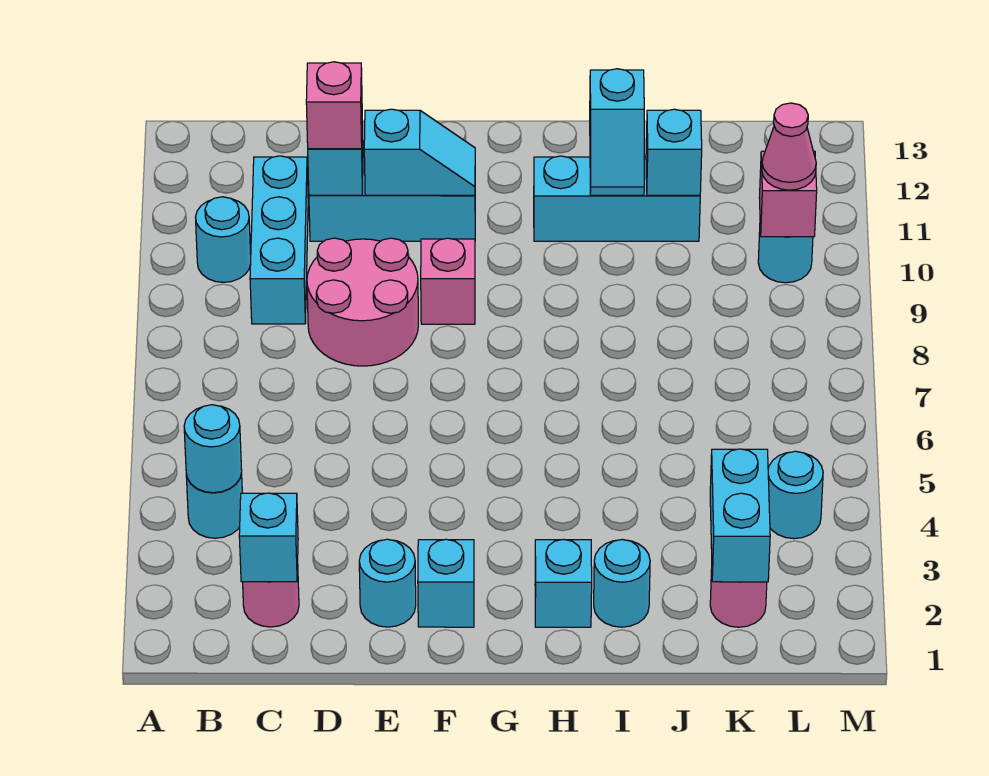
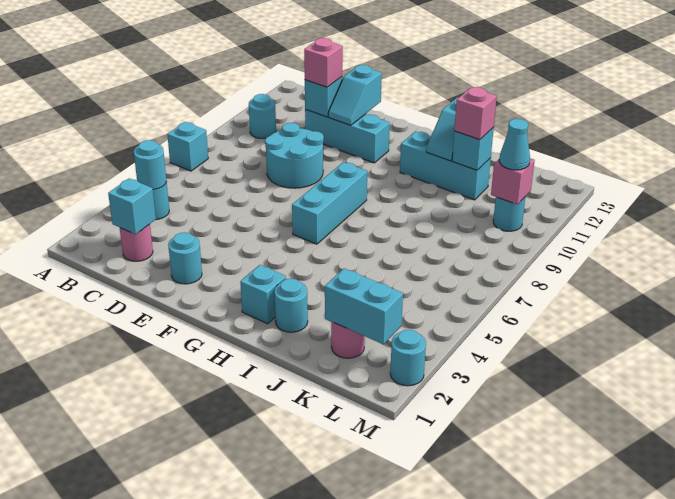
cyan 1x3 brick [250,156,308,324] -> cyan 1x3 brick moved to [292,162,367,244]
pink 2x2 round brick [307,238,418,366] -> cyan 2x2 round brick [265,123,324,188]
cyan 1x2 slope [364,109,475,195] -> cyan 1x2 slope turned to [328,65,382,125]
cyan 1x1 brick [418,539,474,627] -> cyan 1x1 brick moved to [167,122,208,171]
pink 1x1 brick [421,238,475,324] -> pink 1x1 brick moved to [454,87,497,140]
cyan 1x2 brick [710,449,770,582] -> cyan 1x2 brick turned to [325,268,403,344]
cyan 1x1 round brick [768,451,823,539] -> cyan 1x1 round brick moved to [390,330,426,386]
pink 1x1 cone [762,103,816,190] -> cyan 1x1 cone [499,119,530,170]

